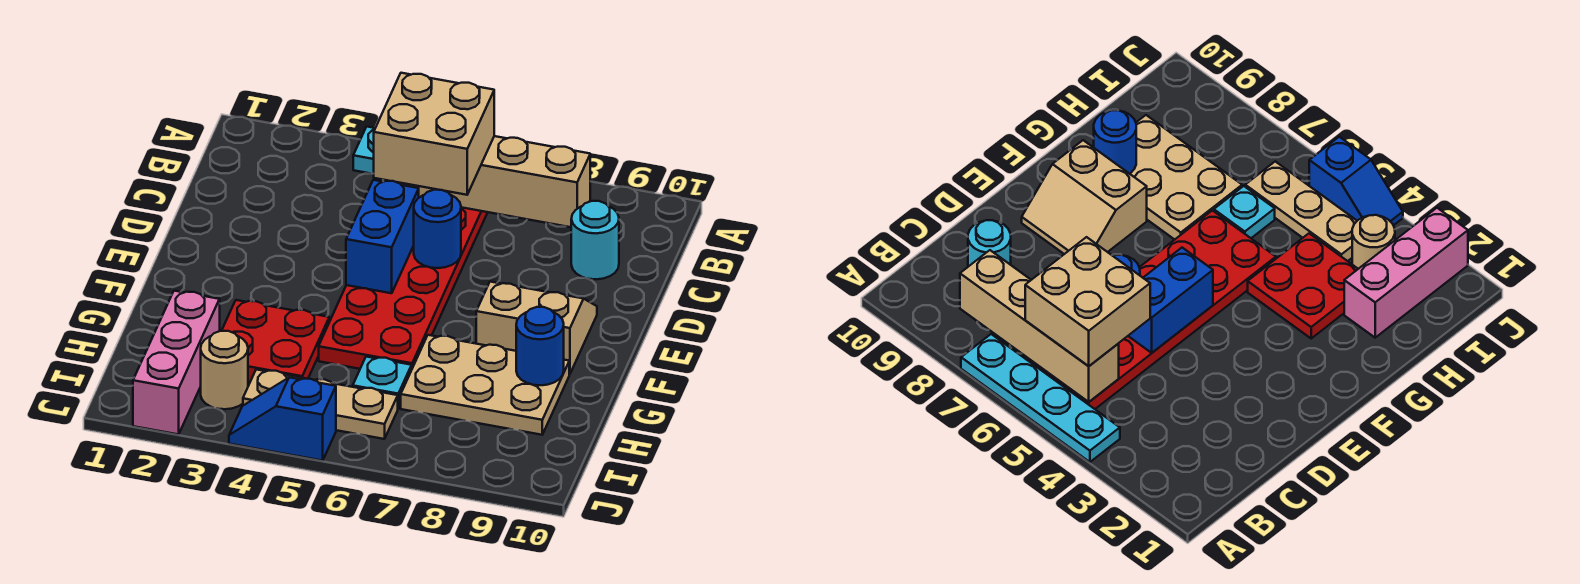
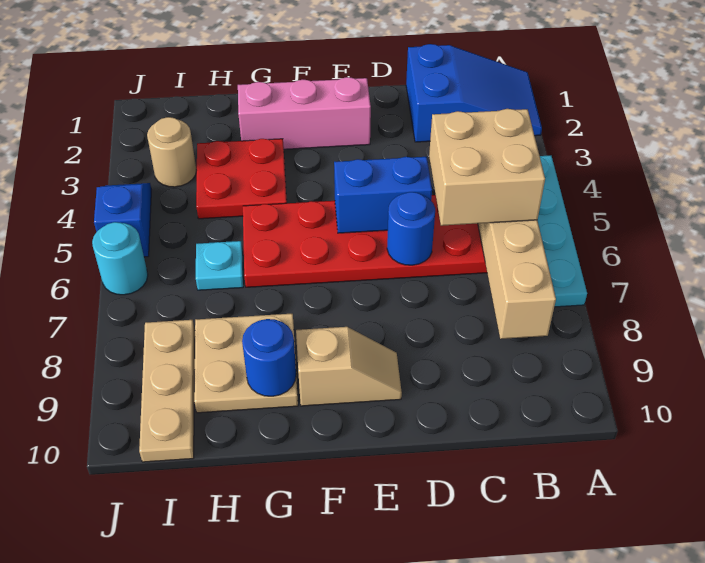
none -> blue 2x3 slope [406,44,542,142]
cyan 1x1 round brick [571,201,619,279] -> cyan 1x1 round brick moved to [92,222,148,295]
tan 2x2 slope [476,282,597,374] -> tan 1x2 slope [296,327,402,406]
tan 2x3 plate [401,335,569,435] -> tan 2x2 plate [194,314,298,413]
pink 1x3 brick [133,291,220,434] -> pink 1x3 brick moved to [238,77,371,149]
tan 1x3 plate [243,369,398,439] -> tan 1x3 plate moved to [139,320,195,462]

